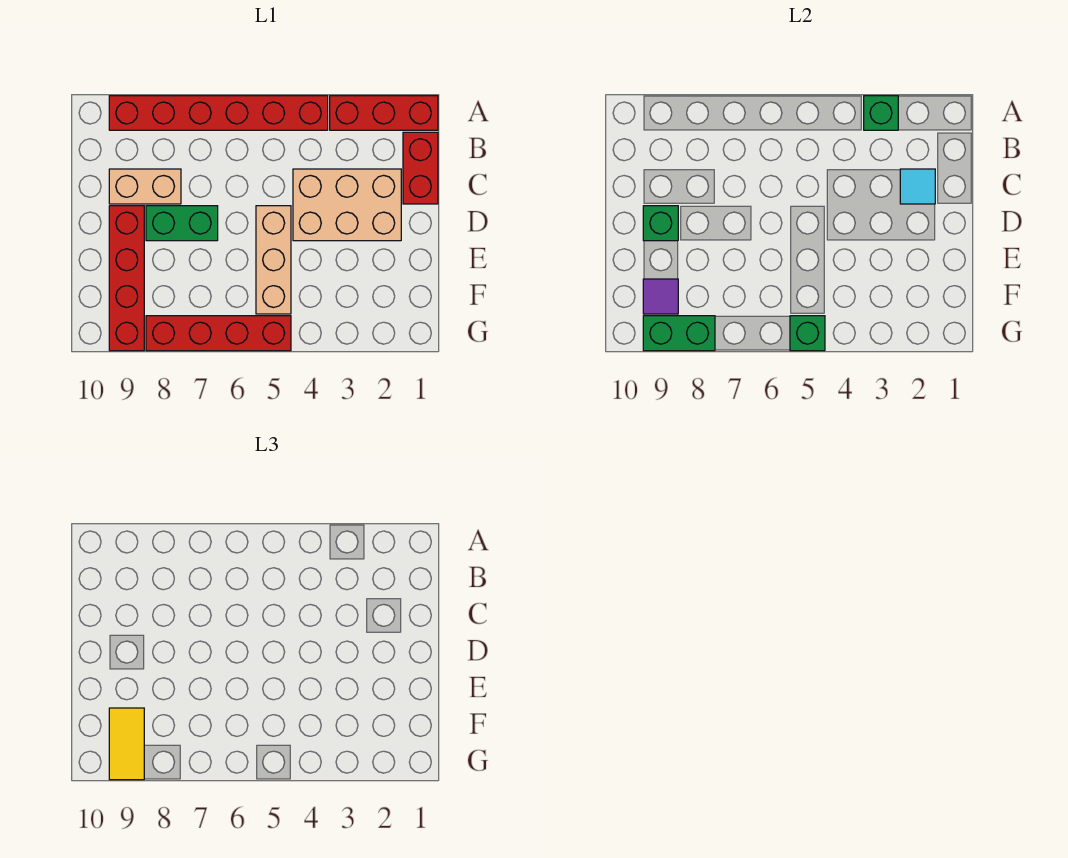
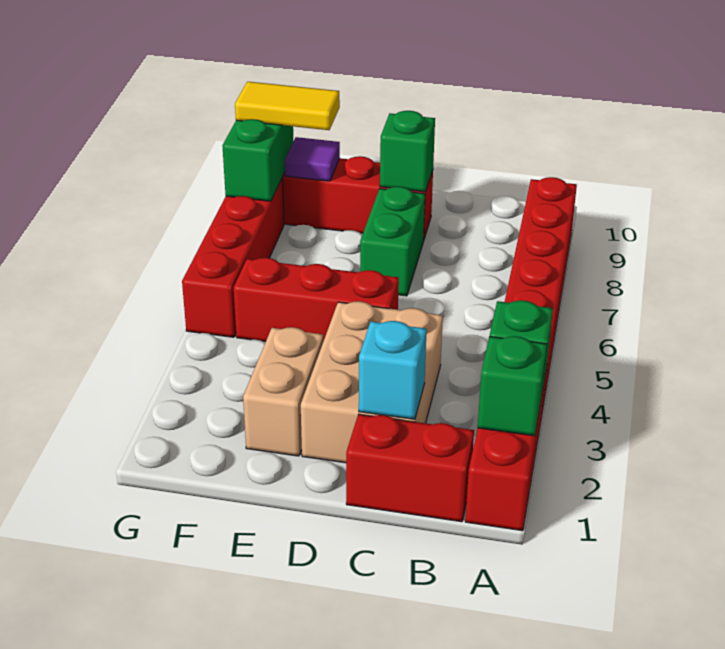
cyan 1x1 tile [900,169,935,204] -> cyan 1x1 brick [359,321,427,419]
tan 1x2 brick [109,169,181,204] -> tan 1x2 brick moved to [243,327,323,456]
tan 1x3 brick [256,206,291,314] -> red 1x3 brick [234,258,399,342]
green 1x1 brick [790,316,825,351] -> green 1x1 brick moved to [478,336,547,436]

